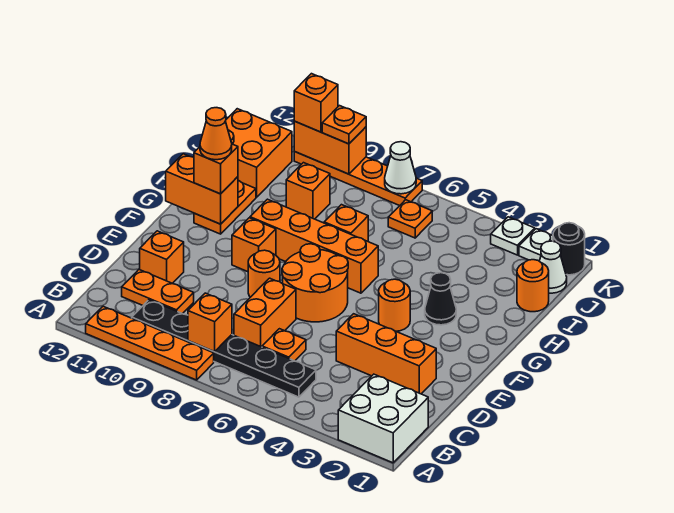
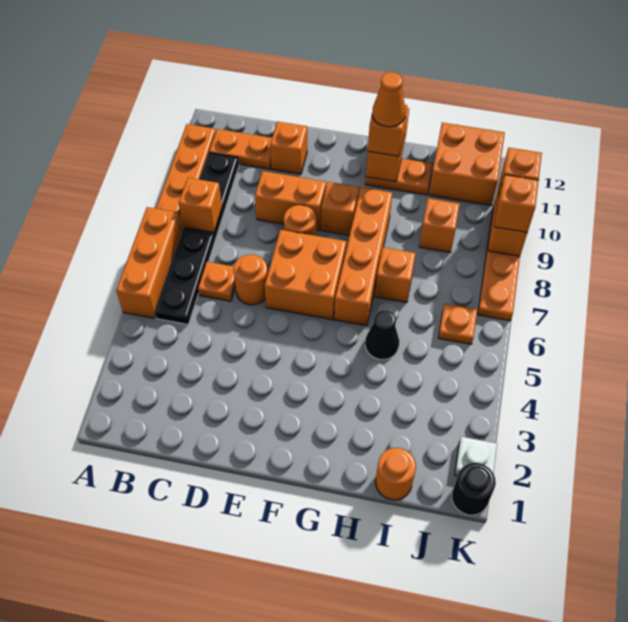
white 2x2 brick [338,374,428,463] -> none
orange 1x2 brick [234,278,296,347] -> orange 1x2 brick moved to [255,171,326,230]
orange 1x2 plate [122,269,194,314] -> orange 1x2 plate turned to [209,129,272,169]
orange 1x3 brick [336,314,436,394] -> orange 1x3 brick moved to [116,207,182,318]
orange 2x2 round brick [282,244,348,322] -> orange 2x2 brick [265,230,347,319]
orange 1x1 round brick [379,279,410,331] -> orange 1x1 round brick moved to [234,255,268,305]
black 1x1 cone [425,273,456,325] -> black 1x1 cone moved to [365,310,399,359]
white 1x1 cone [540,241,567,293] -> none
white 1x1 plate [491,217,535,255] -> none
white 1x1 cone [385,142,416,194] -> none
orange 1x1 plate [322,106,366,144] -> orange 1x1 brick [494,175,539,232]

